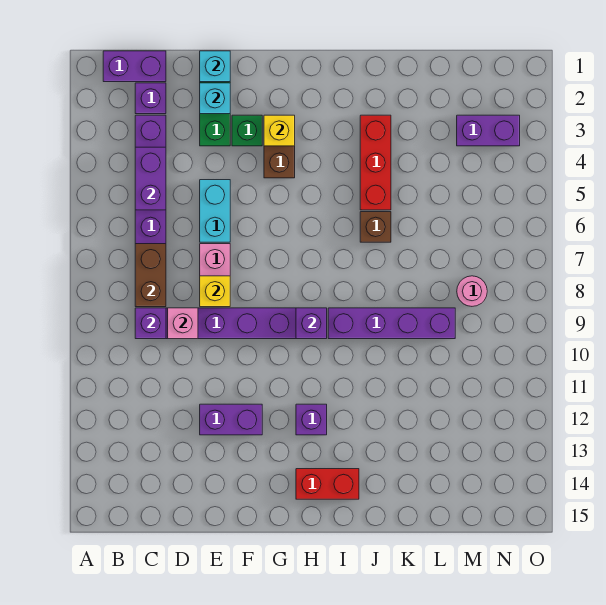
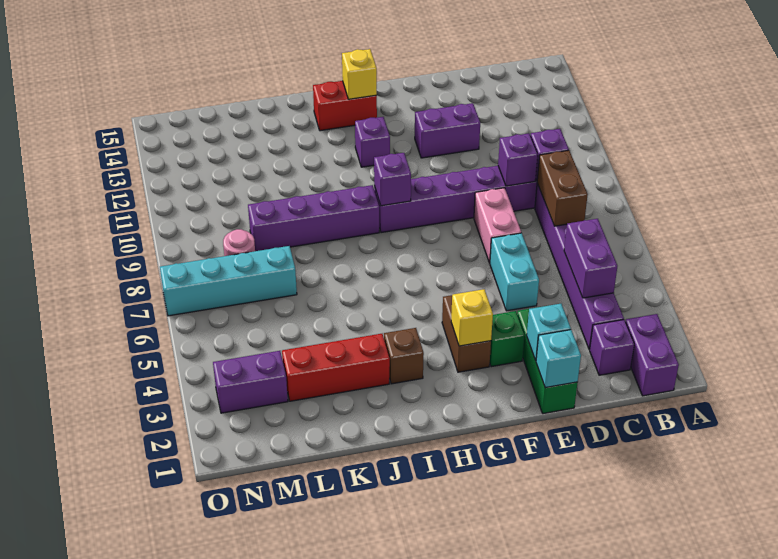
purple 1x2 brick [103,51,166,82] -> purple 1x2 brick turned to [626,314,679,396]
pink 1x1 brick [168,308,198,339] -> purple 1x1 brick [498,134,538,186]
yellow 1x1 brick [200,276,230,307] -> yellow 1x1 brick moved to [342,49,377,99]
red 1x3 brick [360,115,391,210] -> red 1x3 brick turned to [282,334,390,401]
brown 1x1 brick [360,212,391,242] -> brown 1x1 brick moved to [384,328,424,384]
none -> cyan 1x4 brick [160,246,297,316]

